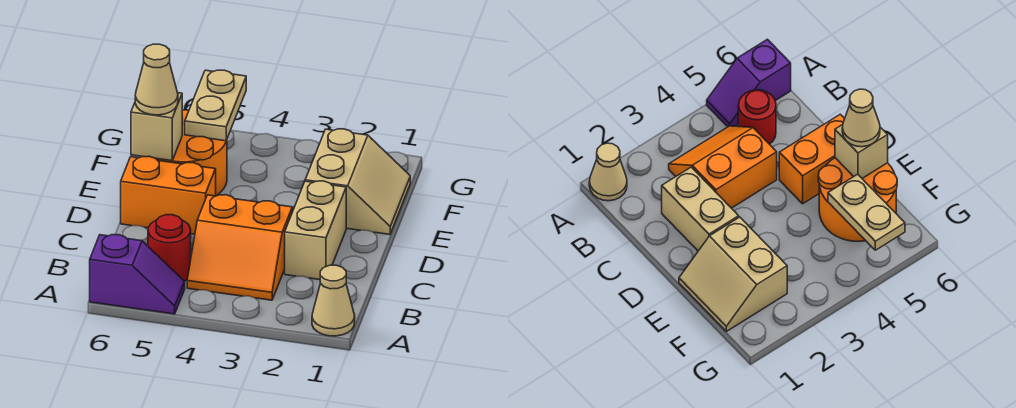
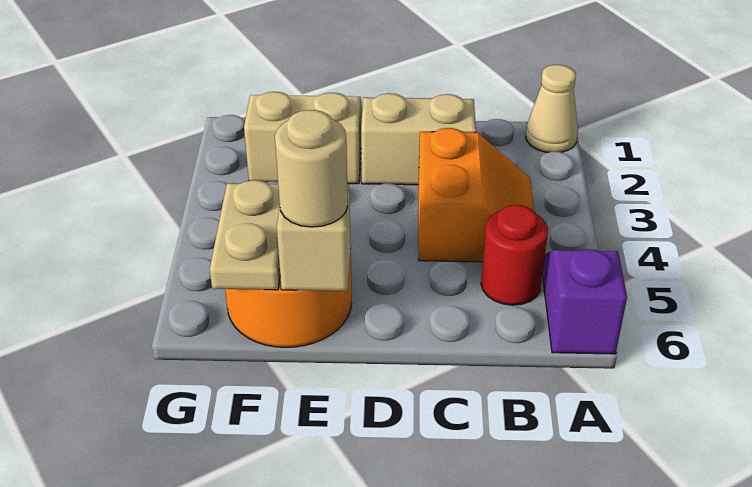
orange 1x2 brick [121,156,216,234] -> none
tan 1x1 cone [135,44,178,115] -> tan 1x1 round brick [275,110,348,227]
tan 1x2 plate [185,70,246,141] -> tan 1x2 plate turned to [210,180,280,290]

